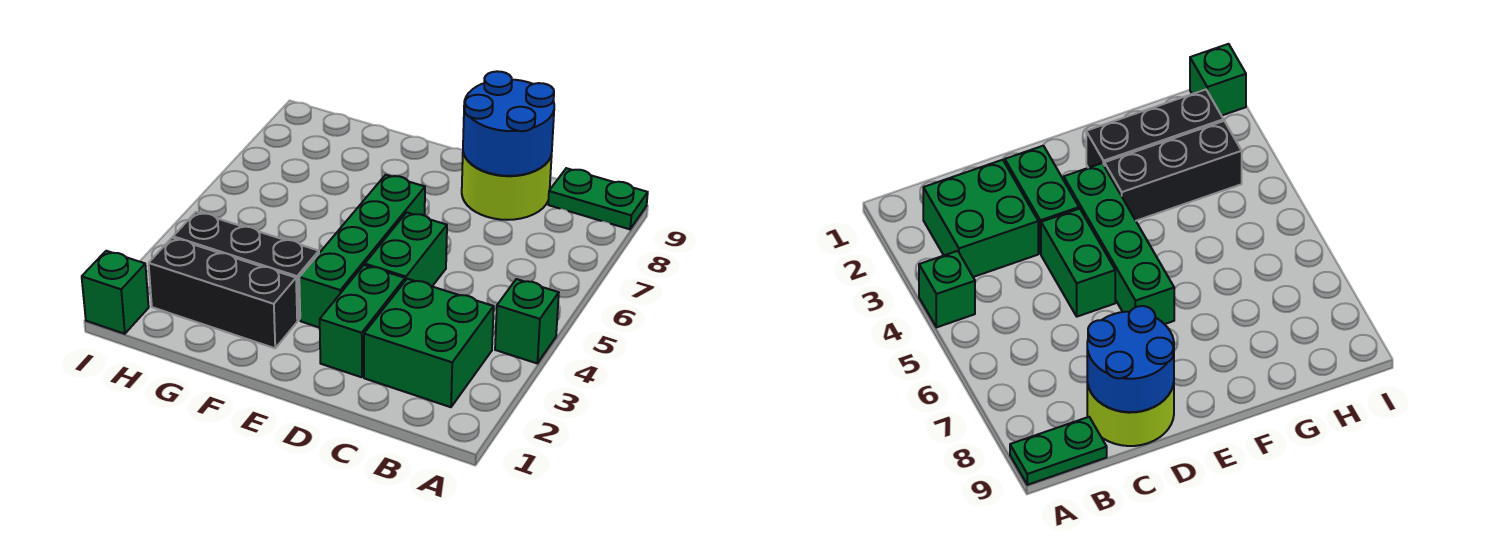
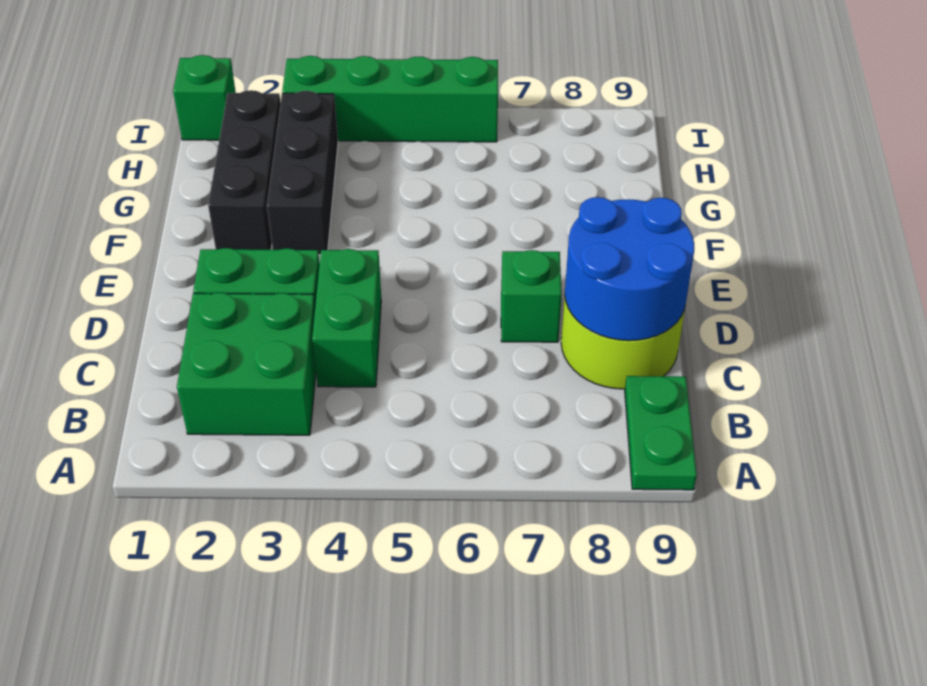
green 1x1 brick [495,279,559,363] -> green 1x1 brick moved to [501,250,562,342]
green 1x2 brick [365,212,447,286] -> green 1x2 brick turned to [312,249,381,387]
green 1x4 brick [299,175,425,328] -> green 1x4 brick moved to [282,56,498,142]

